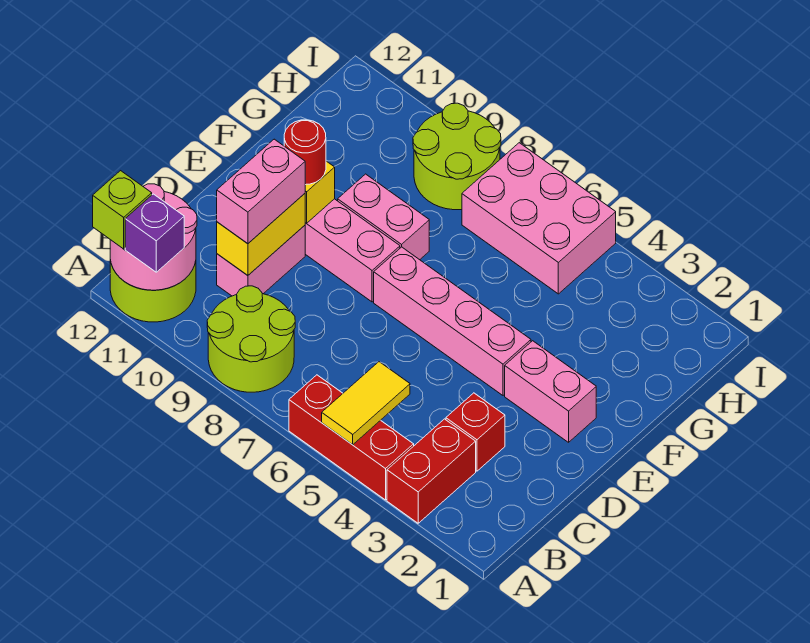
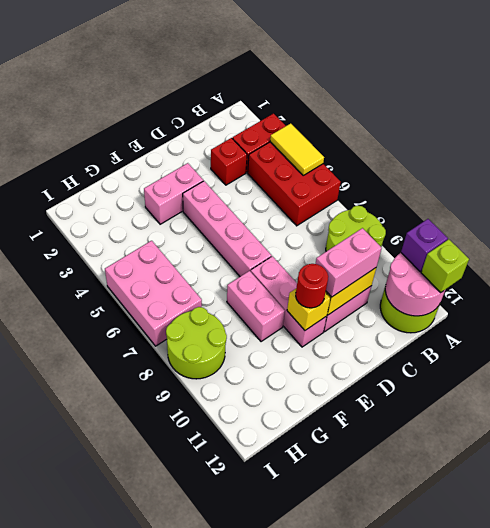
red 1x3 brick [289,375,414,500] -> red 2x3 brick [248,142,341,226]
yellow 1x2 tile [322,362,410,445] -> yellow 1x2 tile turned to [270,123,324,175]
pink 1x2 brick [505,341,596,442] -> pink 1x2 brick turned to [144,163,203,224]

